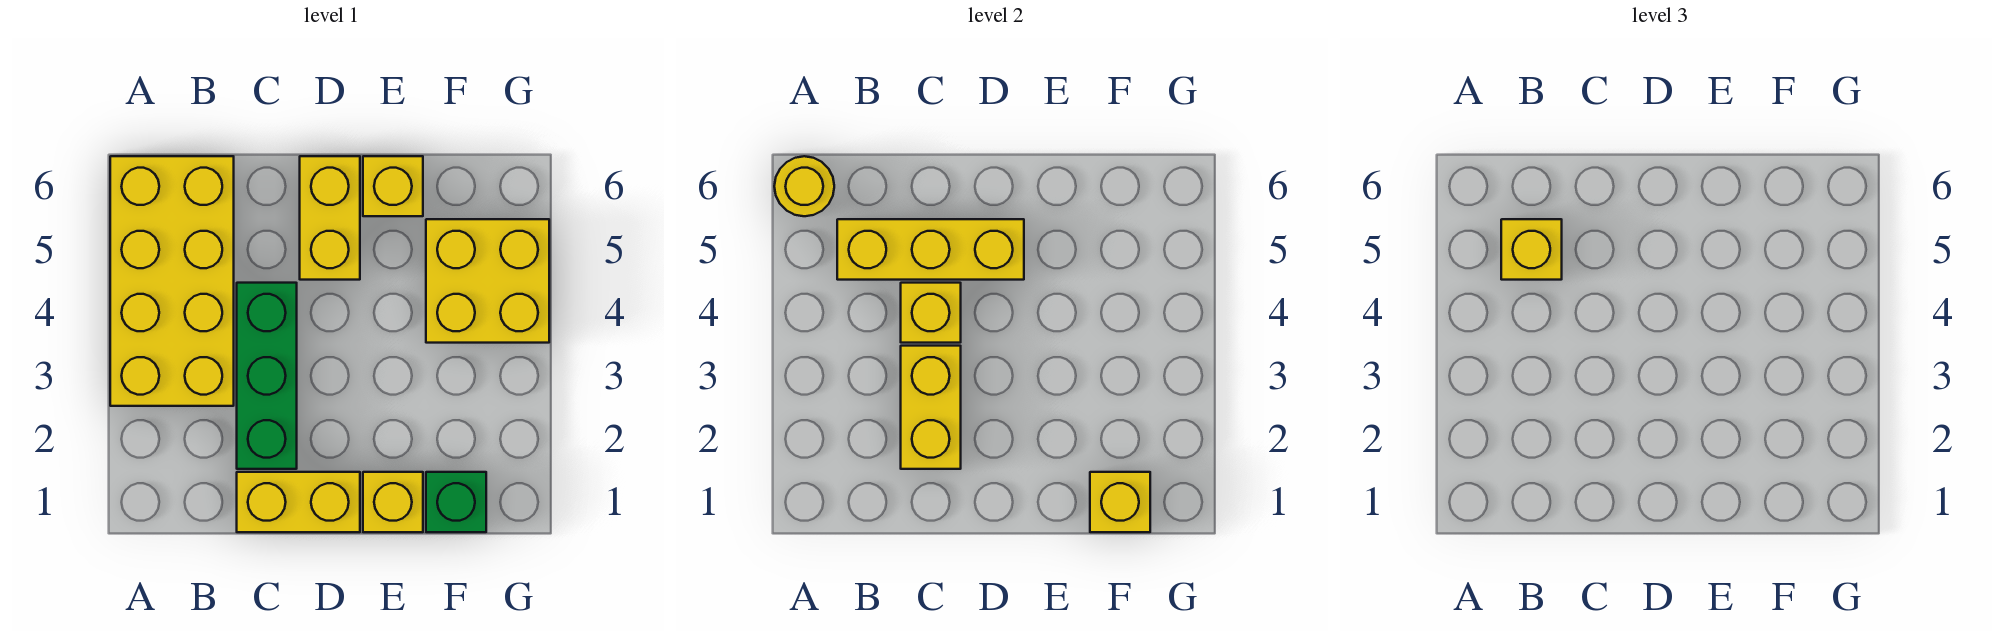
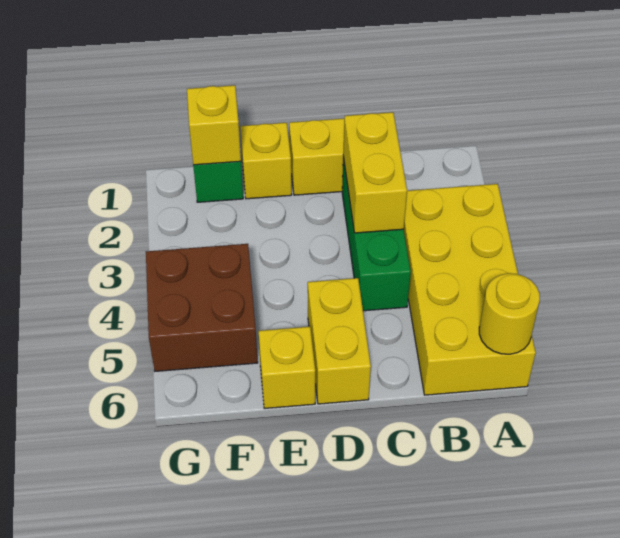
yellow 1x3 brick [837,219,1024,280] -> none
yellow 1x1 brick [1501,219,1562,280] -> none
yellow 1x1 brick [901,283,961,343] -> none
yellow 2x2 brick [426,219,549,343] -> brown 2x2 brick [146,244,258,371]

